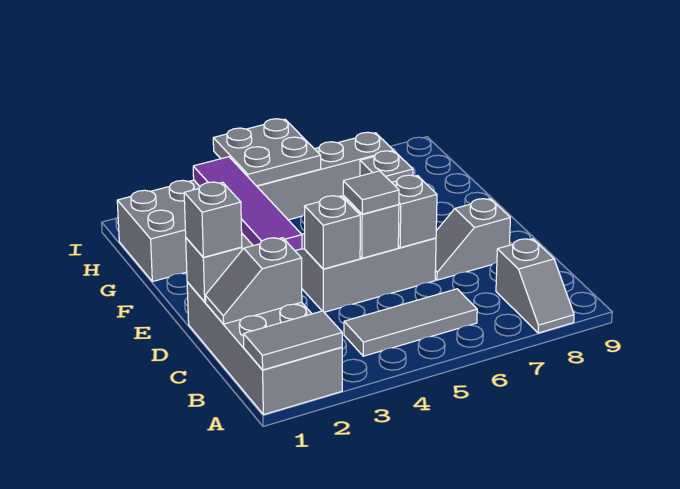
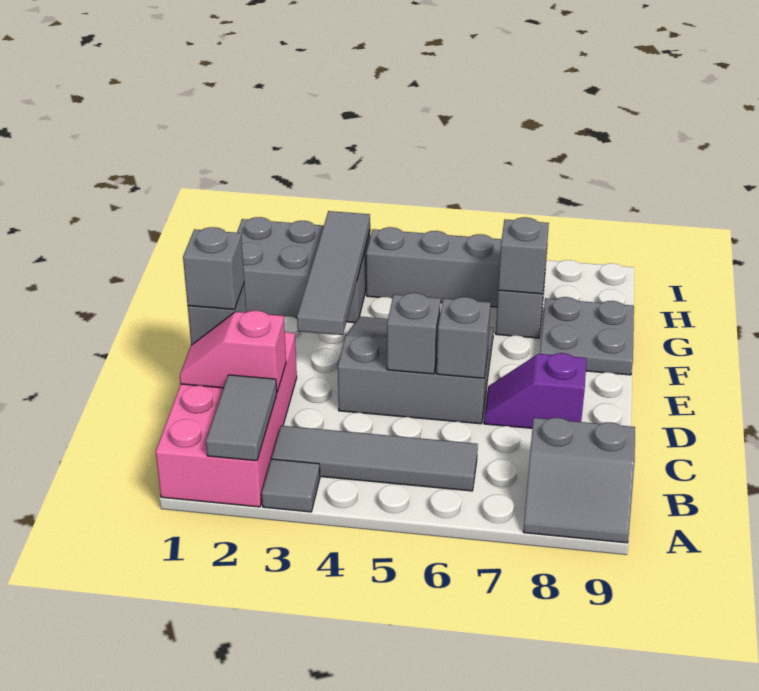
grey 2x4 brick [187,282,342,415] -> pink 2x4 brick [156,332,297,507]
grey 1x2 tile [244,311,342,370] -> grey 1x2 tile turned to [206,375,277,461]
grey 1x2 slope [496,239,574,333] -> grey 2x2 slope [523,418,635,543]
grey 1x3 tile [344,289,477,356] -> grey 1x4 tile [272,426,478,491]
grey 1x2 slope [205,238,302,324] -> pink 1x2 slope [180,311,286,392]
grey 1x1 brick [305,196,360,269] -> grey 1x1 brick moved to [498,217,549,294]
grey 1x1 tile [343,171,399,214] -> grey 1x1 tile moved to [262,459,320,512]
grey 1x2 slope [435,199,510,280] -> purple 1x2 slope [484,353,586,428]
purple 1x4 tile [193,157,302,251] -> grey 1x4 tile [297,211,370,335]
grey 2x2 plate [213,119,321,186] -> grey 2x2 plate moved to [540,297,634,375]

